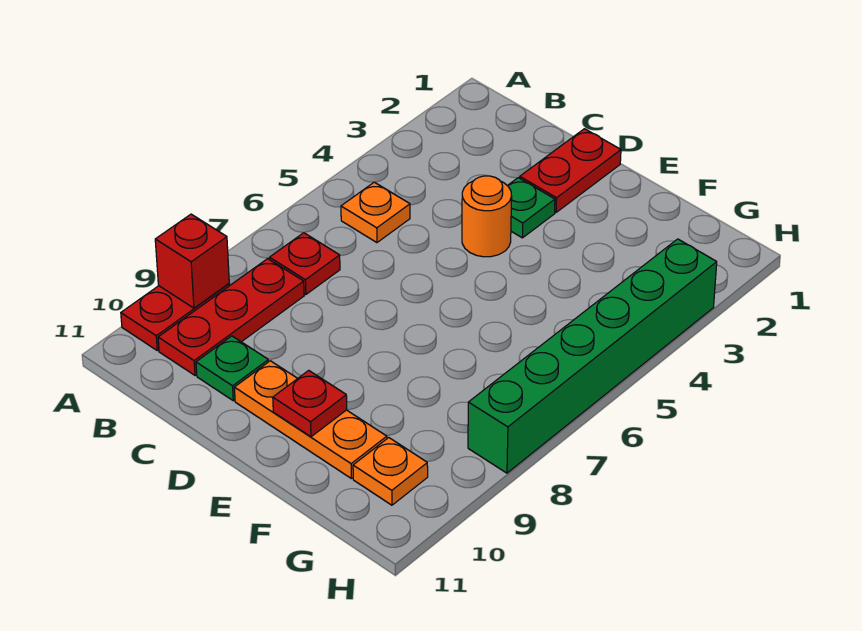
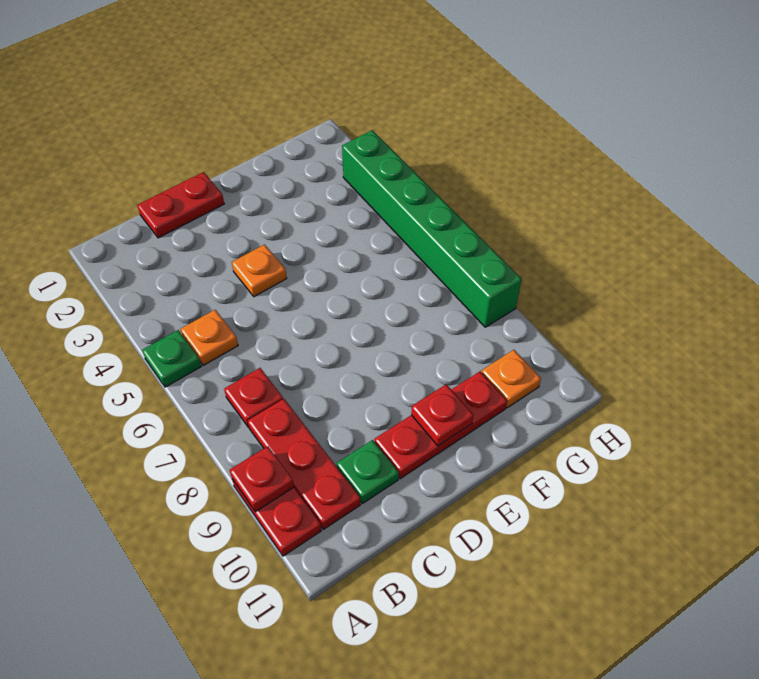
red 1x1 brick [155,214,229,308] -> red 1x1 plate [230,446,294,512]
red 1x2 plate [520,129,621,212] -> red 1x2 plate turned to [137,172,224,238]
green 1x1 plate [508,178,555,238] -> green 1x1 plate moved to [142,330,201,387]
orange 1x1 round brick [462,176,512,257] -> orange 1x1 plate [232,245,287,297]
orange 1x3 plate [234,361,387,478] -> red 1x3 plate [374,371,507,479]

